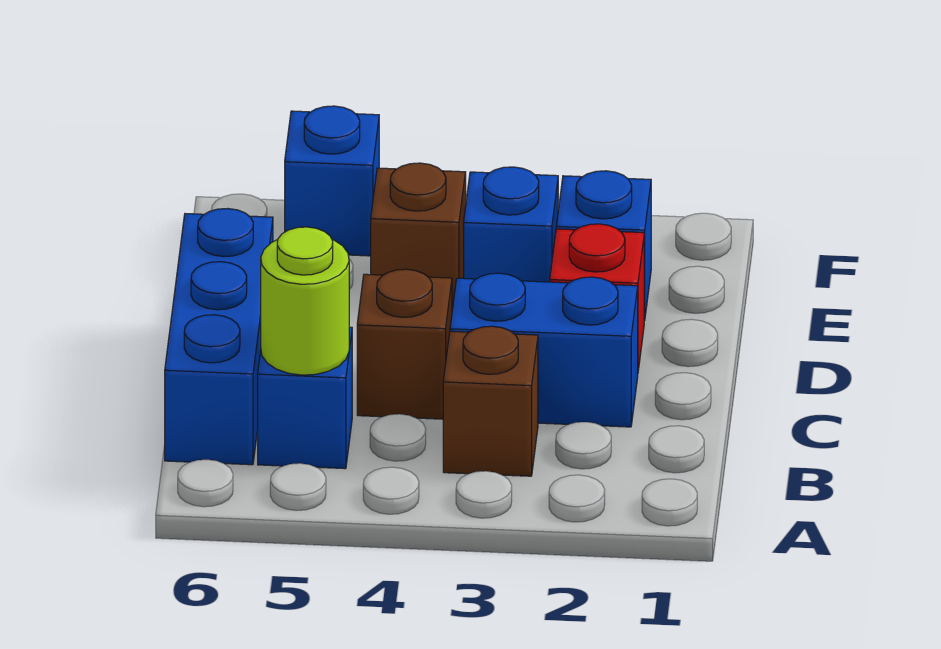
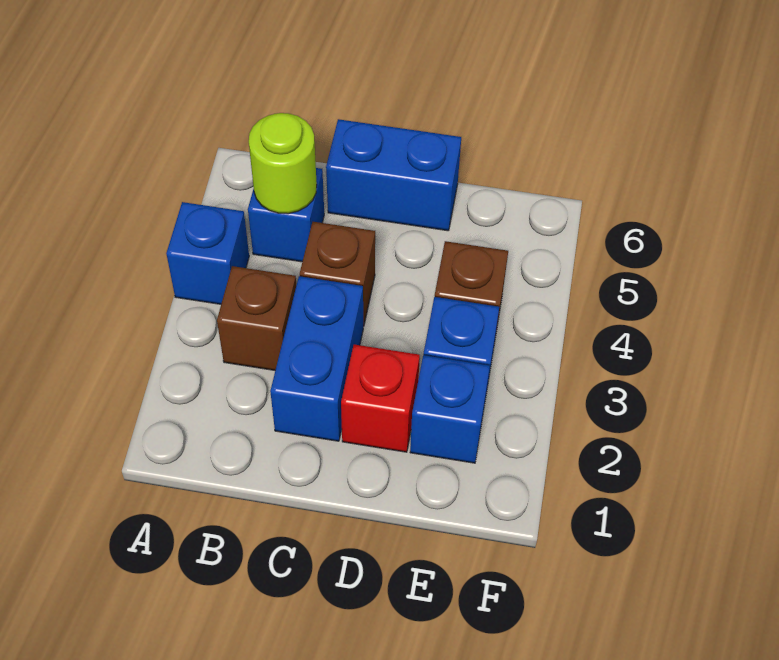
blue 1x3 brick [165,209,273,465] -> blue 1x2 brick [326,119,461,231]
blue 1x1 brick [285,106,379,256] -> blue 1x1 brick moved to [166,202,249,304]

